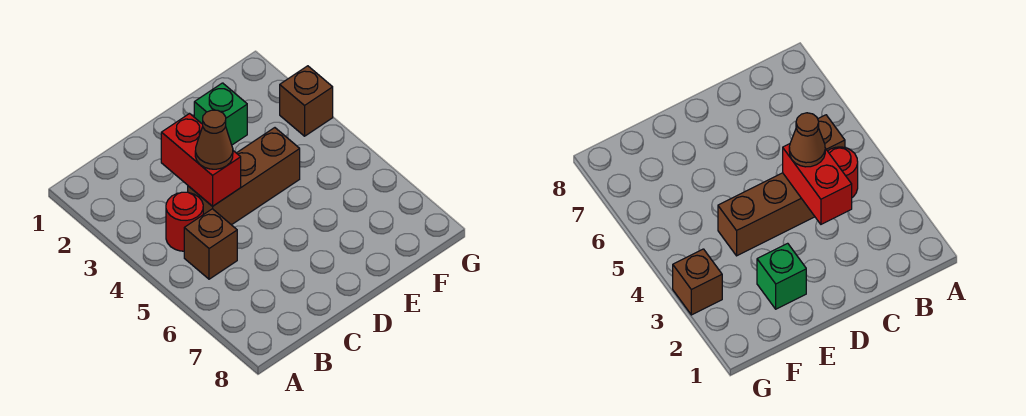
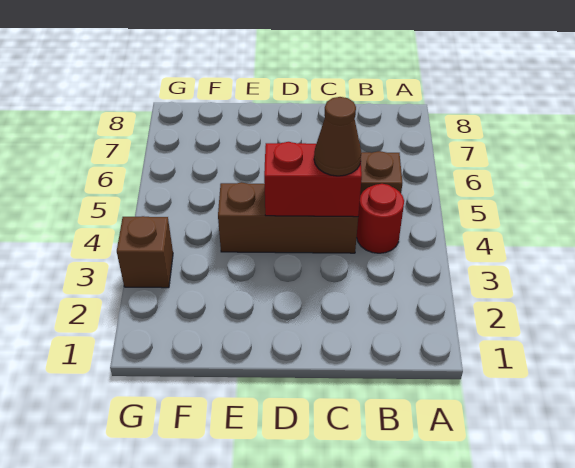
red 1x2 brick [161,114,241,206] -> red 1x2 brick turned to [264,142,362,217]
green 1x1 brick [194,83,247,145] -> none

